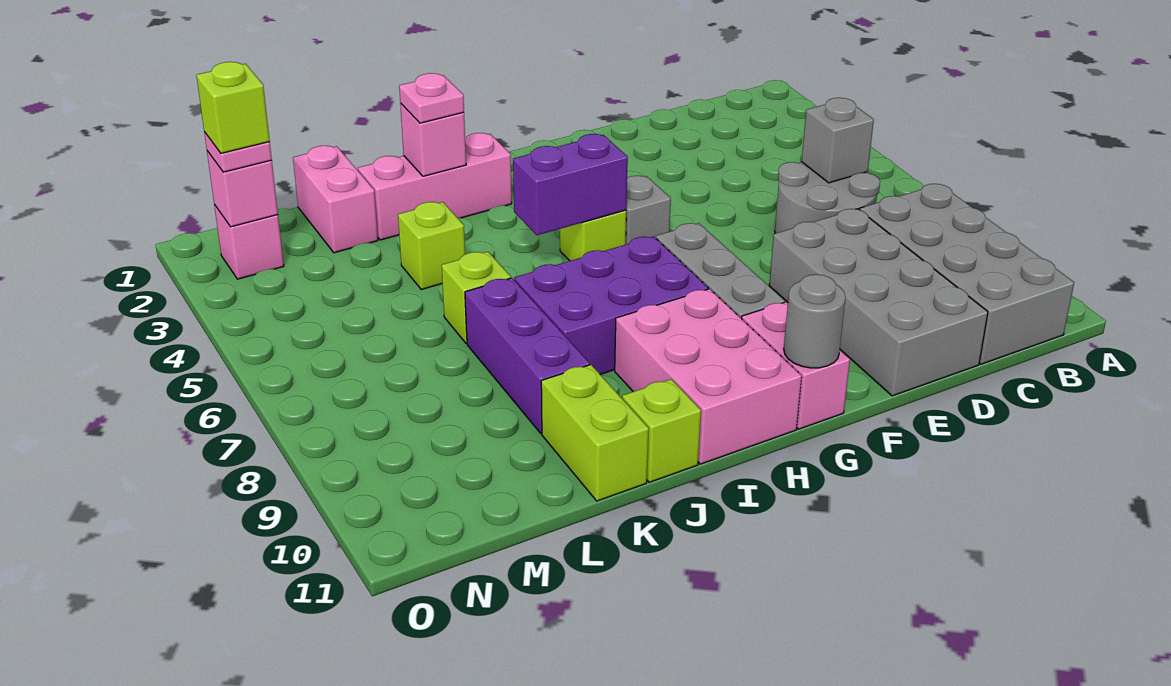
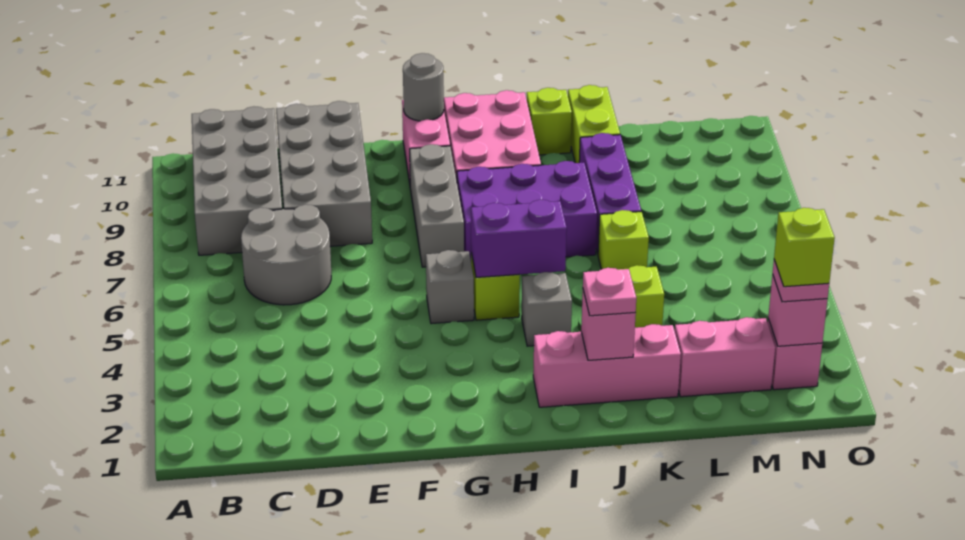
grey 1x1 brick [802,98,874,183] -> grey 1x1 brick moved to [522,272,572,346]
pink 1x2 brick [293,146,378,253] -> pink 1x2 brick turned to [675,317,775,397]

